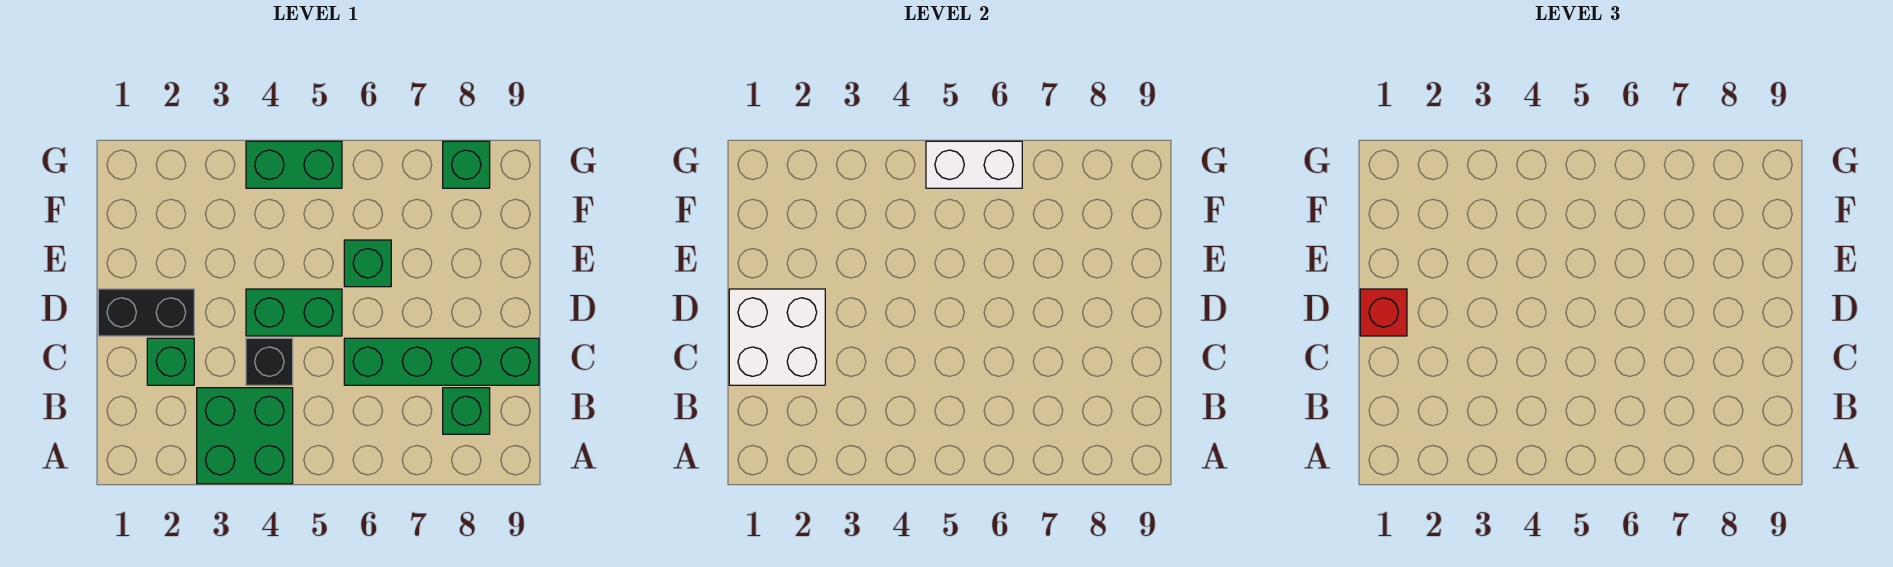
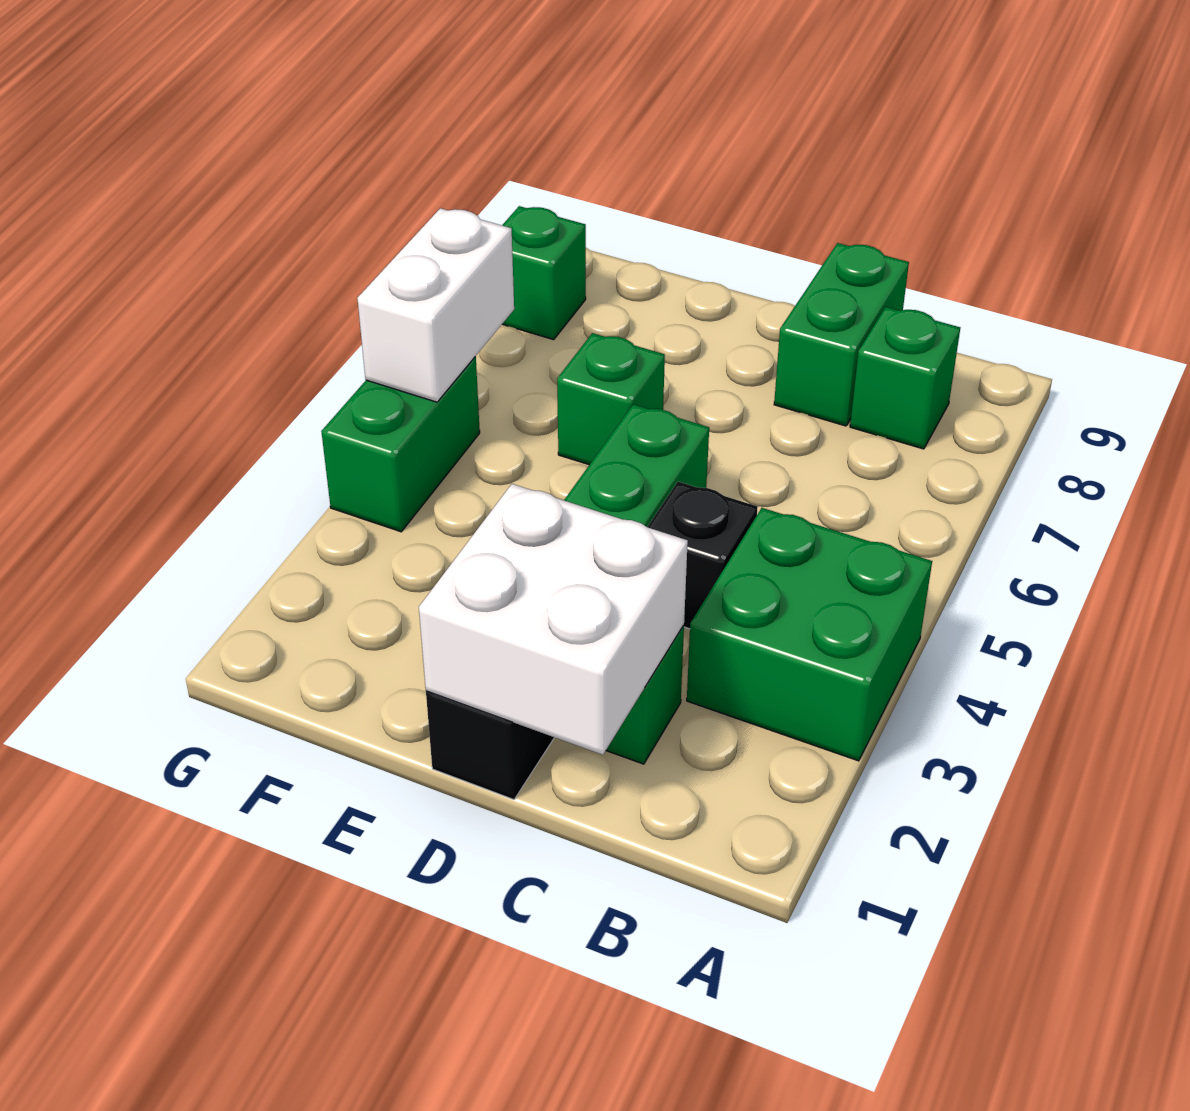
green 1x4 brick [344,338,539,385] -> green 1x2 brick [774,243,909,426]
red 1x1 brick [1360,289,1407,336] -> none

